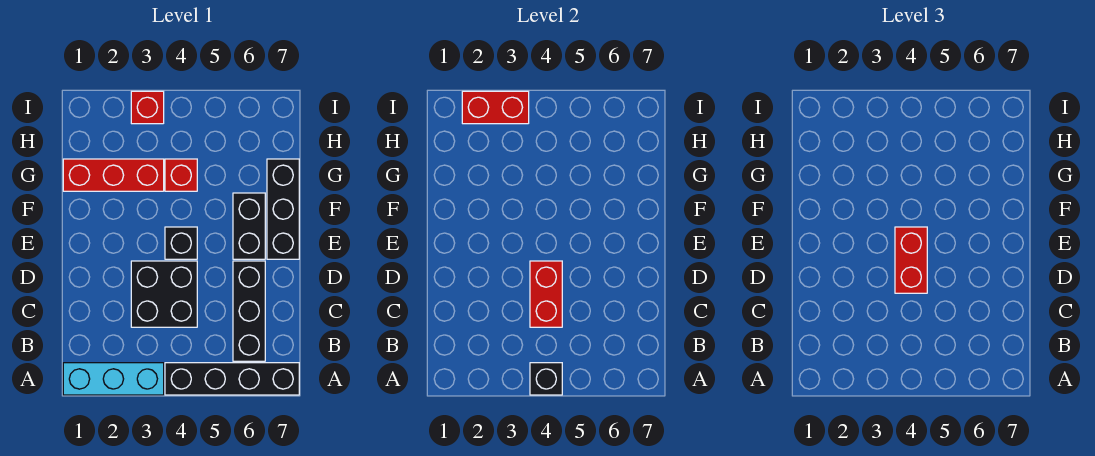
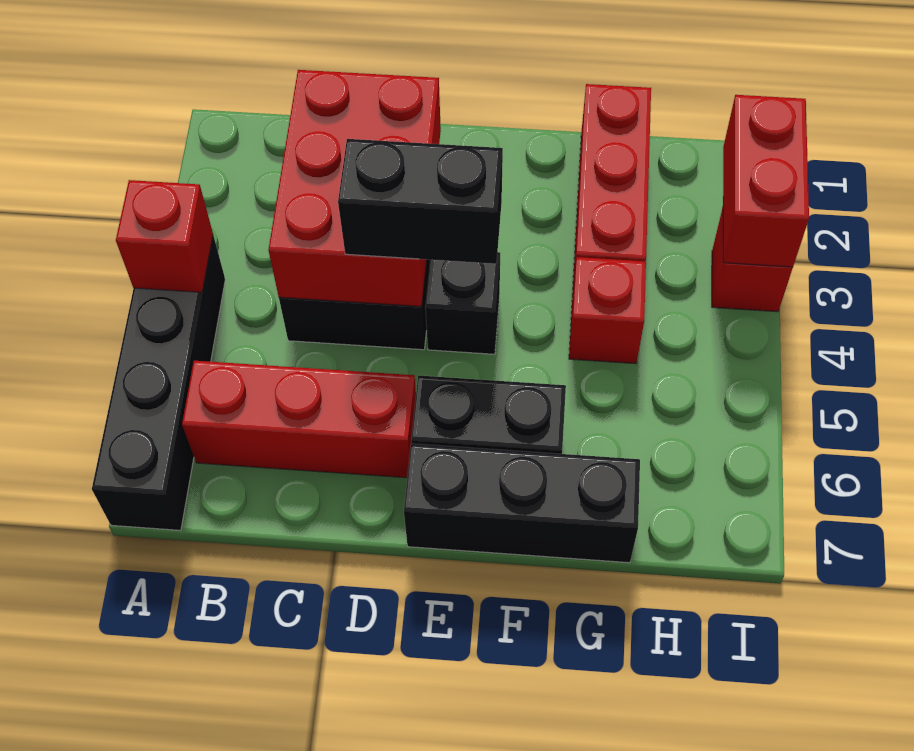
cyan 1x3 brick [63,363,164,395] -> none
black 1x1 brick [530,363,562,395] -> red 1x1 brick [116,180,213,292]
black 1x3 brick [233,261,265,361] -> red 1x3 brick [182,361,416,478]
red 1x2 brick [530,261,562,327] -> red 2x3 brick [268,70,441,307]
red 1x2 brick [895,227,927,293] -> black 1x2 brick [338,139,503,264]

